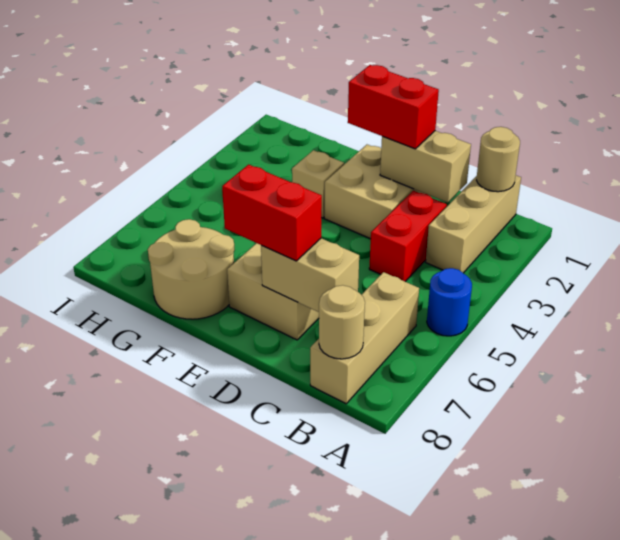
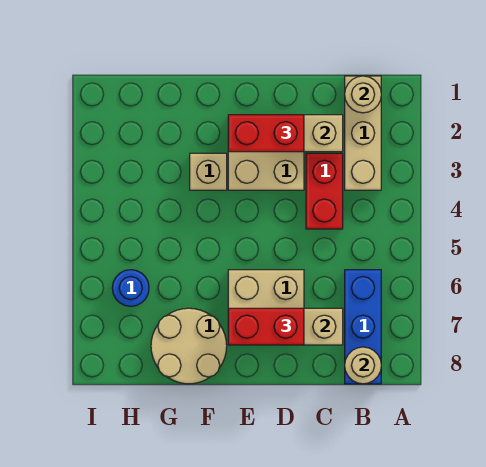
blue 1x1 round brick [427,268,472,336] -> blue 1x1 round brick moved to [112,270,149,306]
tan 1x3 brick [310,272,419,404] -> blue 1x3 brick [345,270,381,384]

